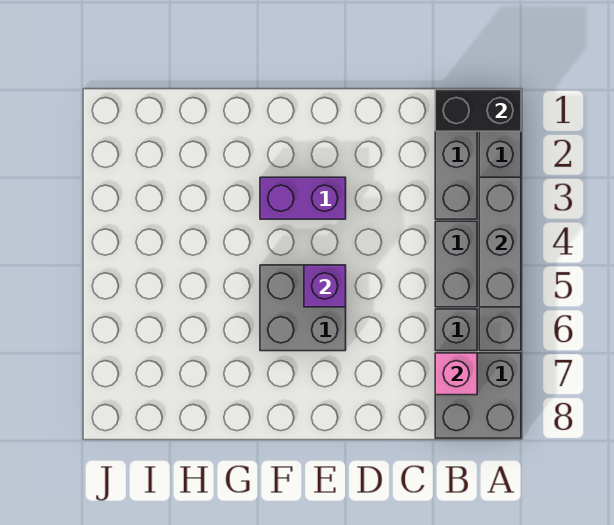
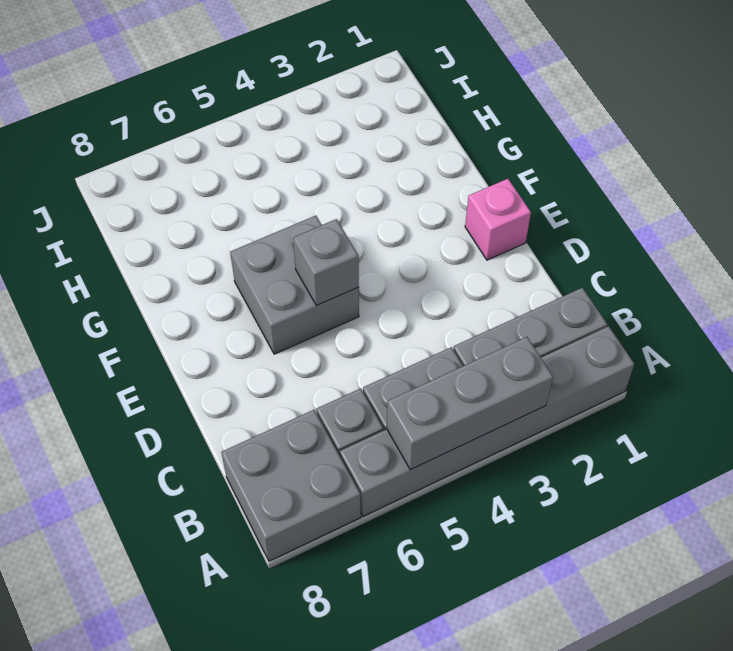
black 1x2 brick [435,90,521,131] -> none
pink 1x1 brick [435,353,477,395] -> pink 1x1 brick moved to [465,179,531,260]
purple 1x2 brick [260,177,346,219] -> none
purple 1x1 brick [304,265,346,307] -> grey 1x1 brick [293,219,359,305]

